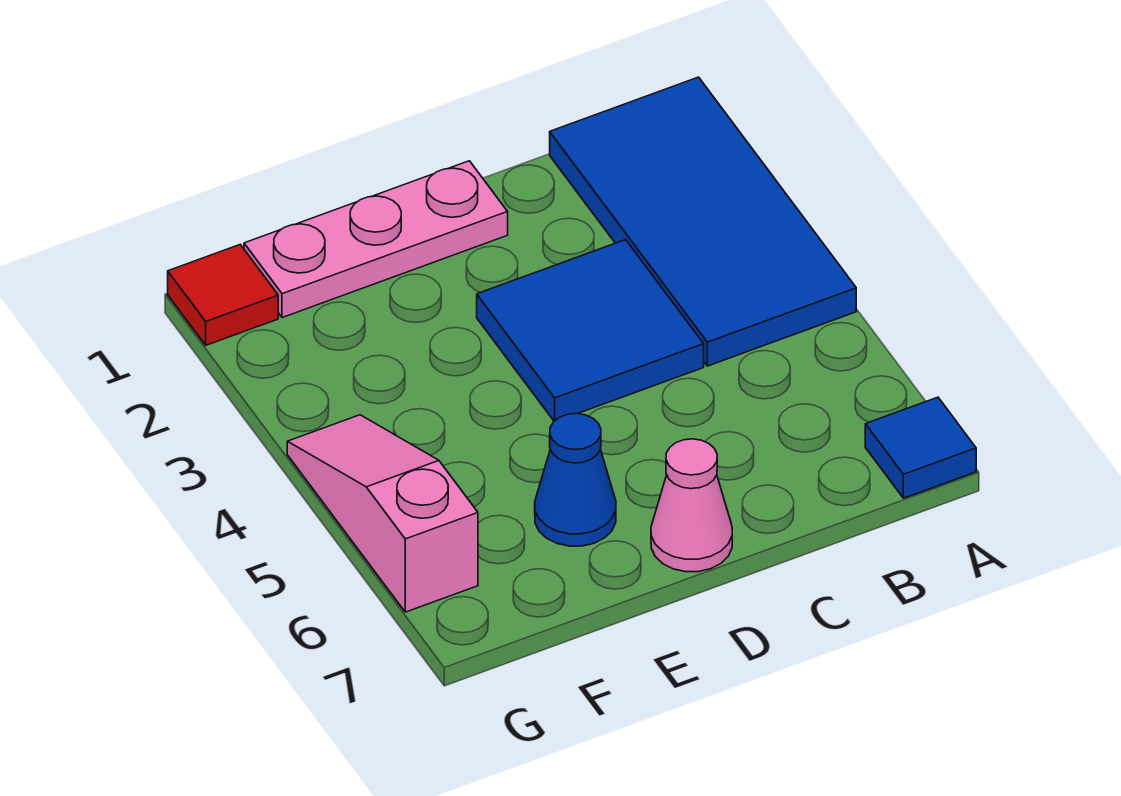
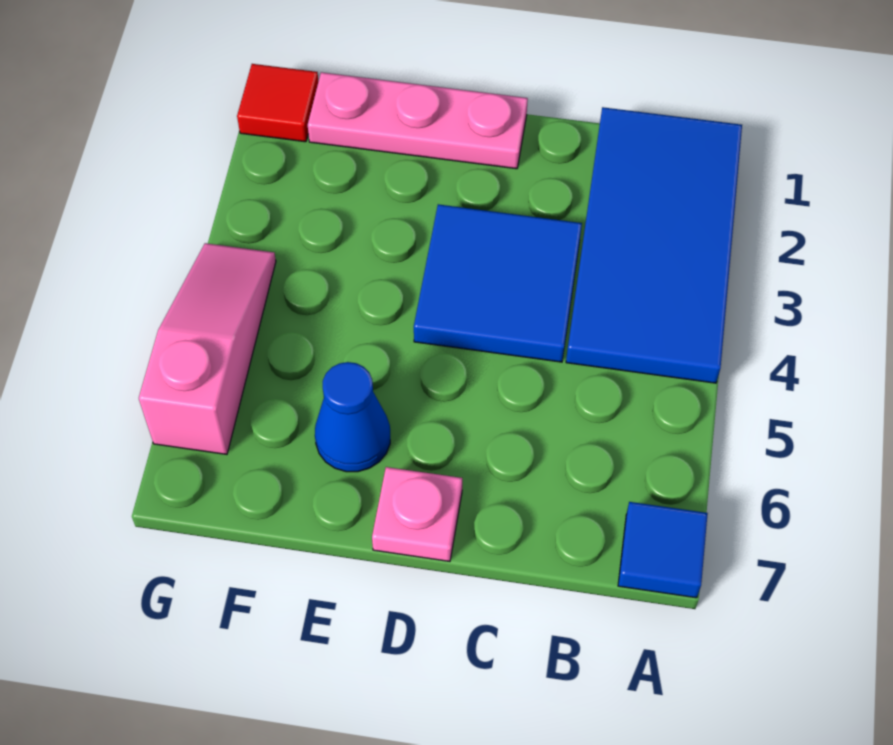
pink 1x1 cone [651,439,732,572] -> pink 1x1 plate [372,467,462,561]

